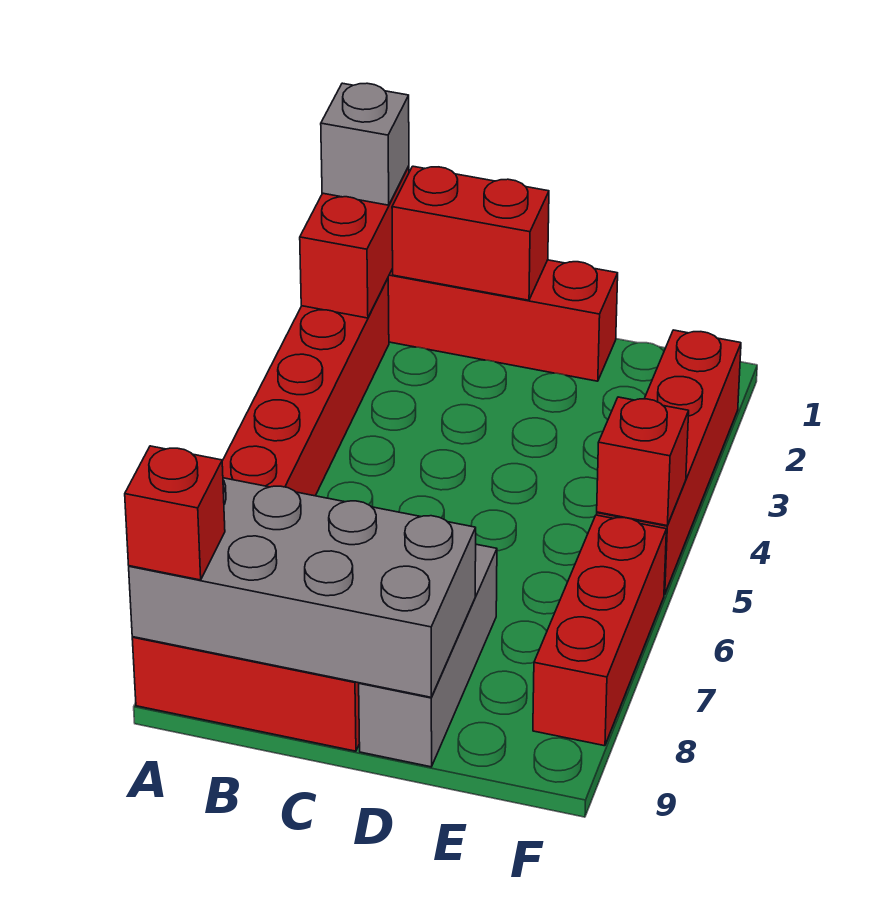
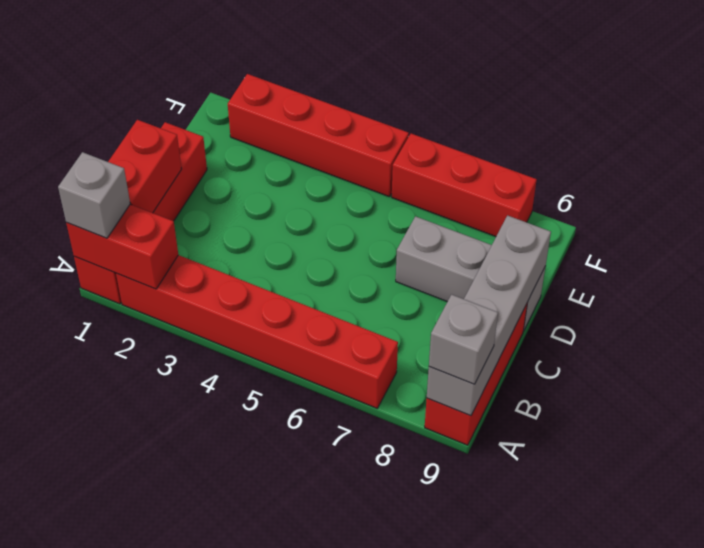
grey 2x4 brick [129,478,476,697] -> grey 1x4 brick [427,215,551,416]
red 1x1 brick [125,446,225,580] -> grey 1x1 brick [429,295,498,384]
red 1x1 brick [597,397,689,526] -> none

